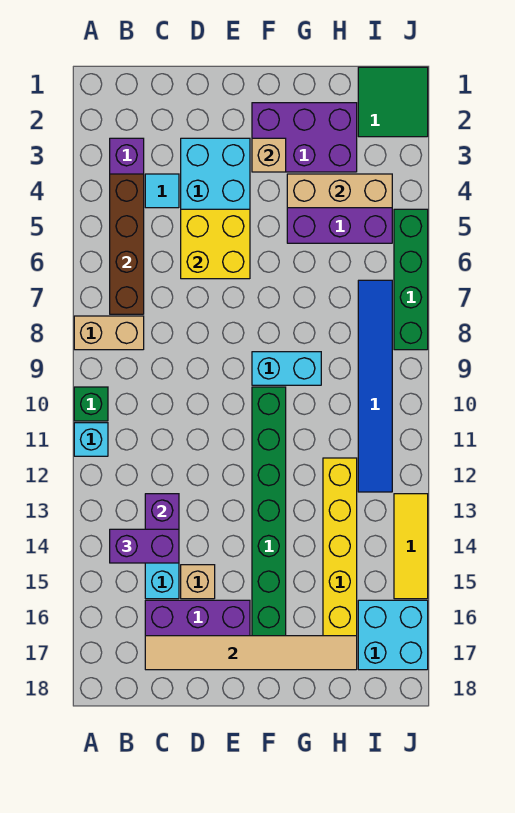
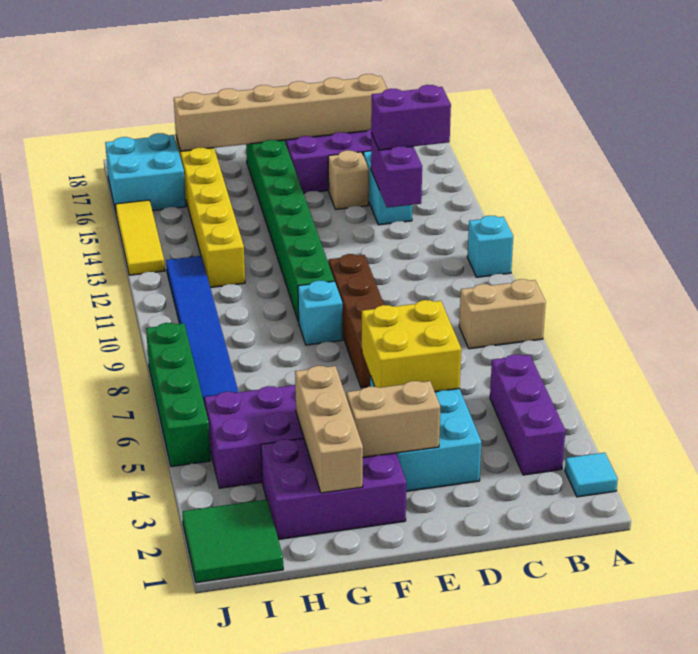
green 1x1 brick [74,387,108,421] -> none
brown 1x4 brick [110,174,144,314] -> brown 1x4 brick moved to [329,254,384,388]
cyan 1x1 tile [145,174,179,208] -> cyan 1x1 tile moved to [565,453,618,497]
tan 1x6 tile [145,636,357,670] -> tan 1x6 brick [174,74,387,151]
tan 1x1 brick [252,138,286,172] -> tan 1x2 brick [347,381,440,457]
cyan 1x2 brick [252,352,321,385] -> cyan 1x1 brick [298,281,343,345]
tan 1x3 brick [287,174,392,208] -> tan 1x3 brick turned to [295,366,363,493]

